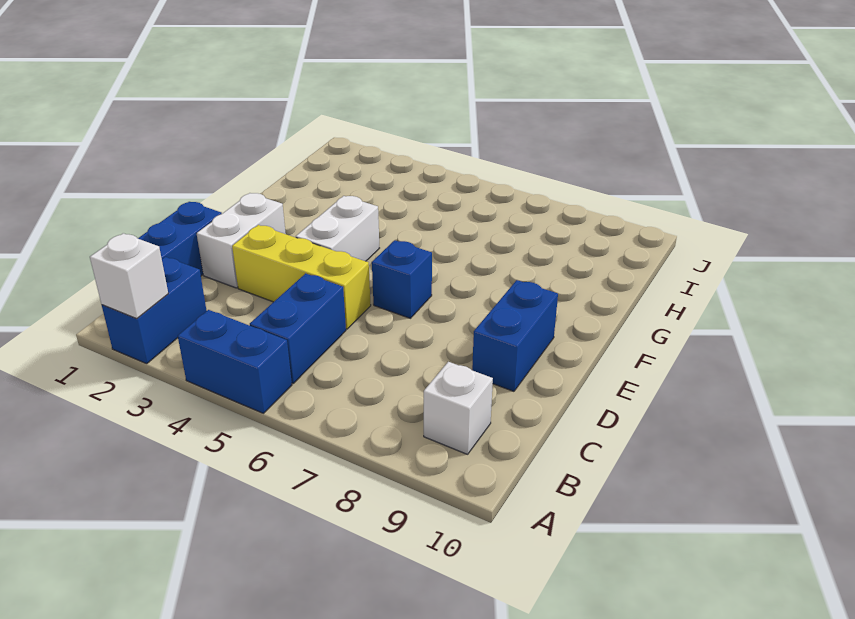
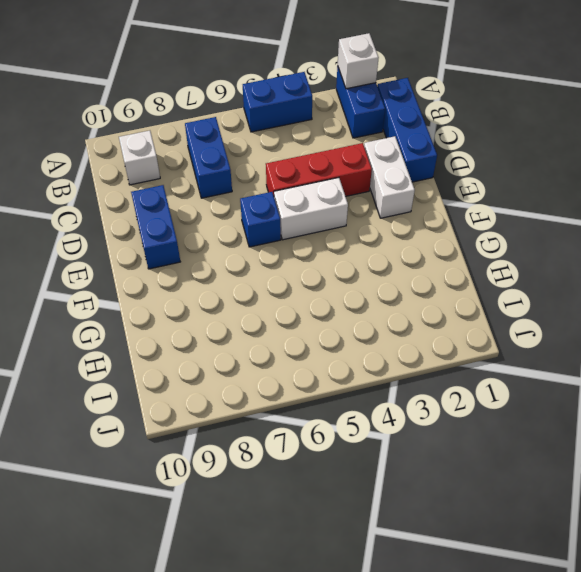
blue 1x2 brick [250,273,346,383] -> blue 1x2 brick moved to [185,117,232,198]
yellow 1x3 brick [232,225,371,329] -> red 1x3 brick [266,143,372,196]
white 1x2 brick [296,196,379,261] -> white 1x2 brick turned to [274,178,348,240]

